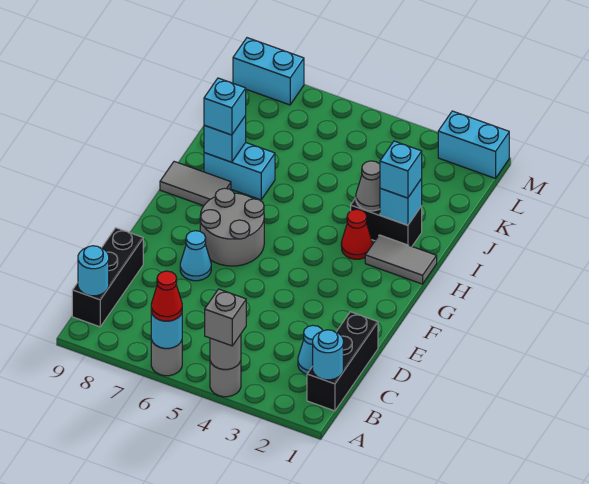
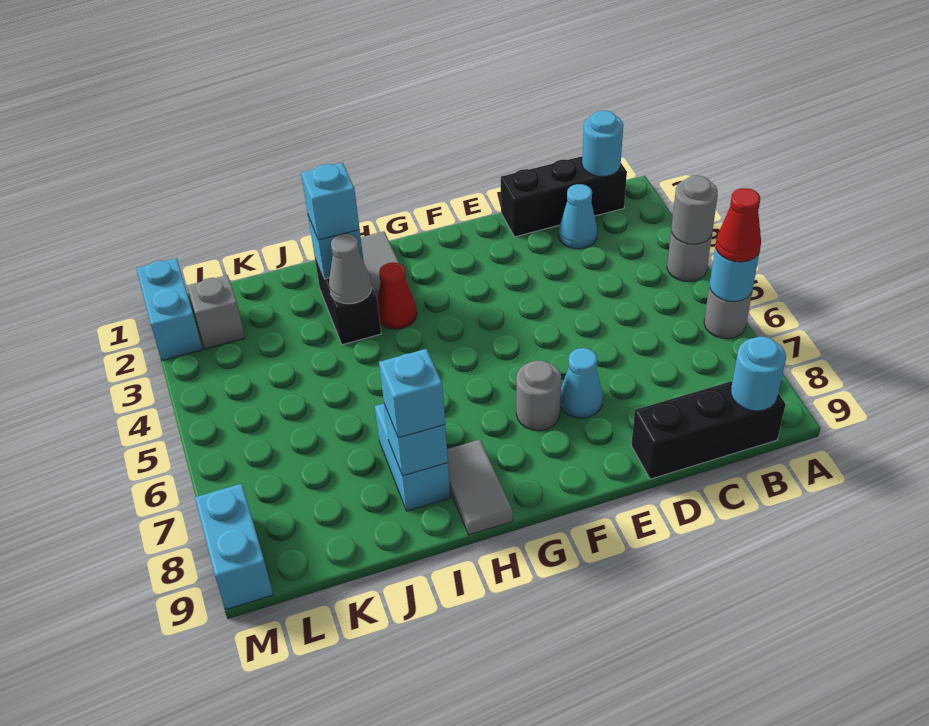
grey 1x1 brick [205,289,246,346] -> grey 1x1 brick moved to [187,275,245,349]
grey 2x2 round brick [200,188,264,266] -> grey 1x1 round brick [516,361,561,431]

